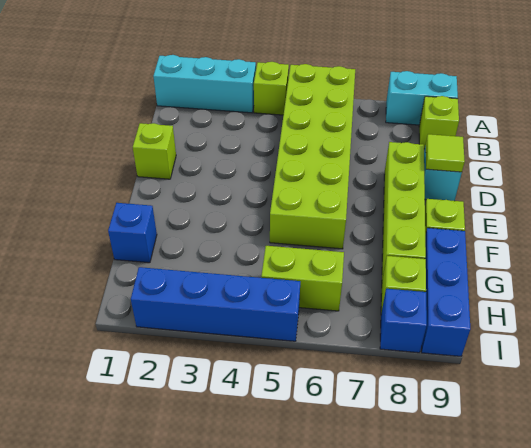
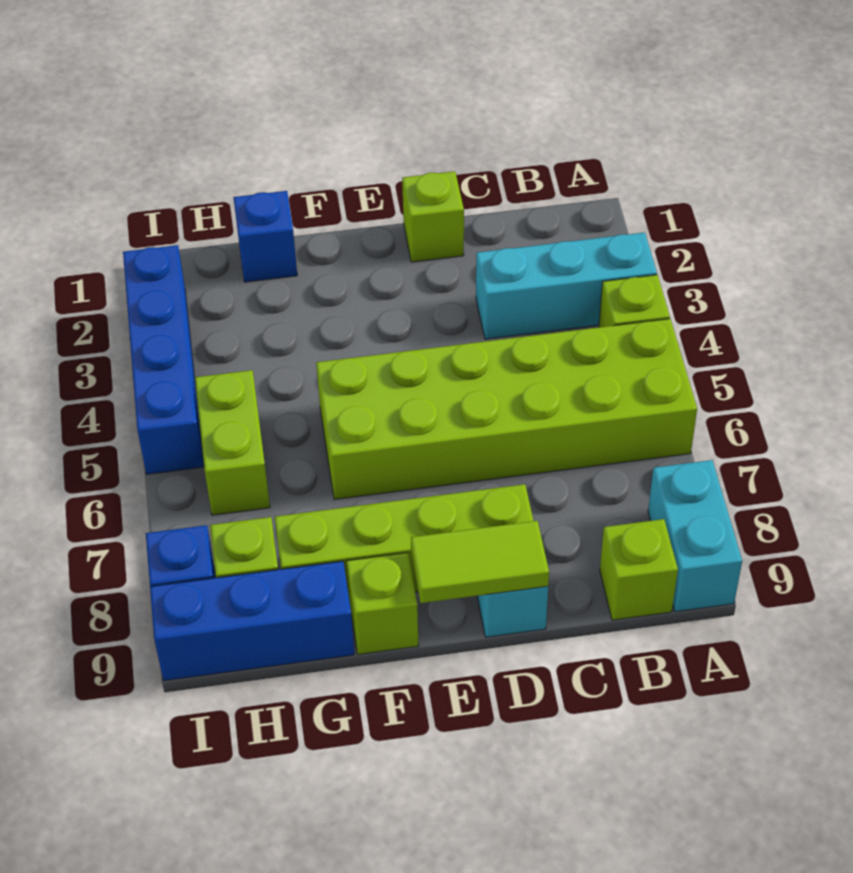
cyan 1x3 brick [153,55,256,113] -> cyan 1x3 brick turned to [476,232,657,339]
lime 1x1 tile [426,134,465,172] -> lime 1x2 tile [411,521,549,603]

